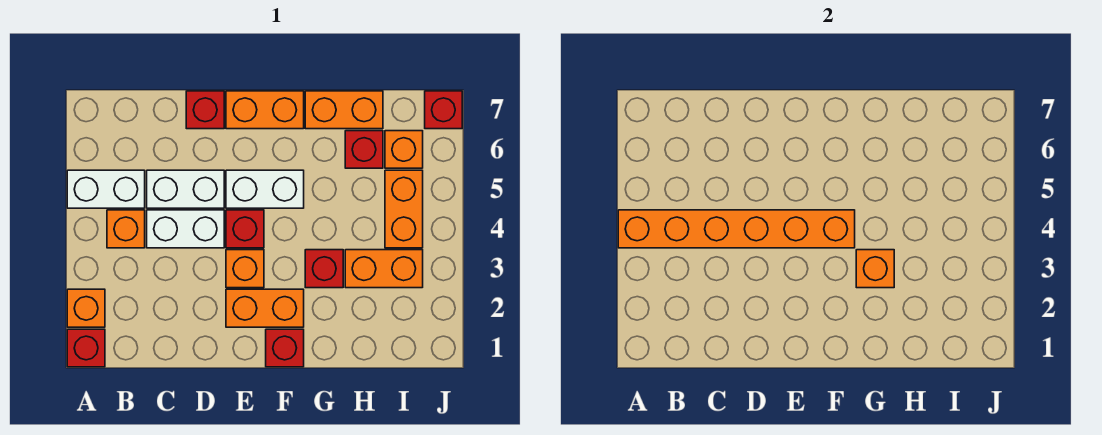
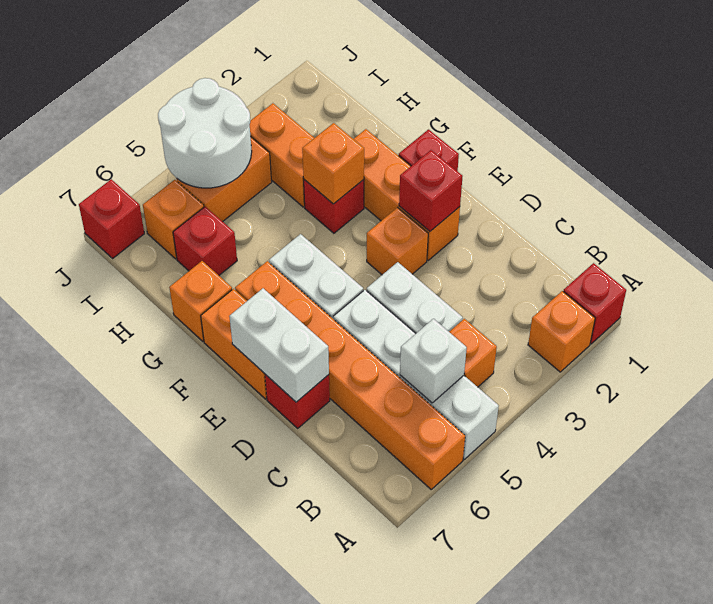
orange 1x6 brick [618,210,855,248] -> orange 1x6 brick moved to [235,261,465,489]
none -> white 1x1 brick [400,319,467,403]
none -> white 1x2 brick [229,288,329,402]
orange 1x2 brick [226,289,304,327] -> orange 1x3 brick [354,129,460,260]
red 1x1 brick [226,210,264,248] -> red 1x1 brick moved to [399,150,463,231]
orange 1x2 brick [305,91,383,129] -> orange 1x1 brick [169,261,232,341]
none -> white 2x2 round brick [158,78,252,188]

